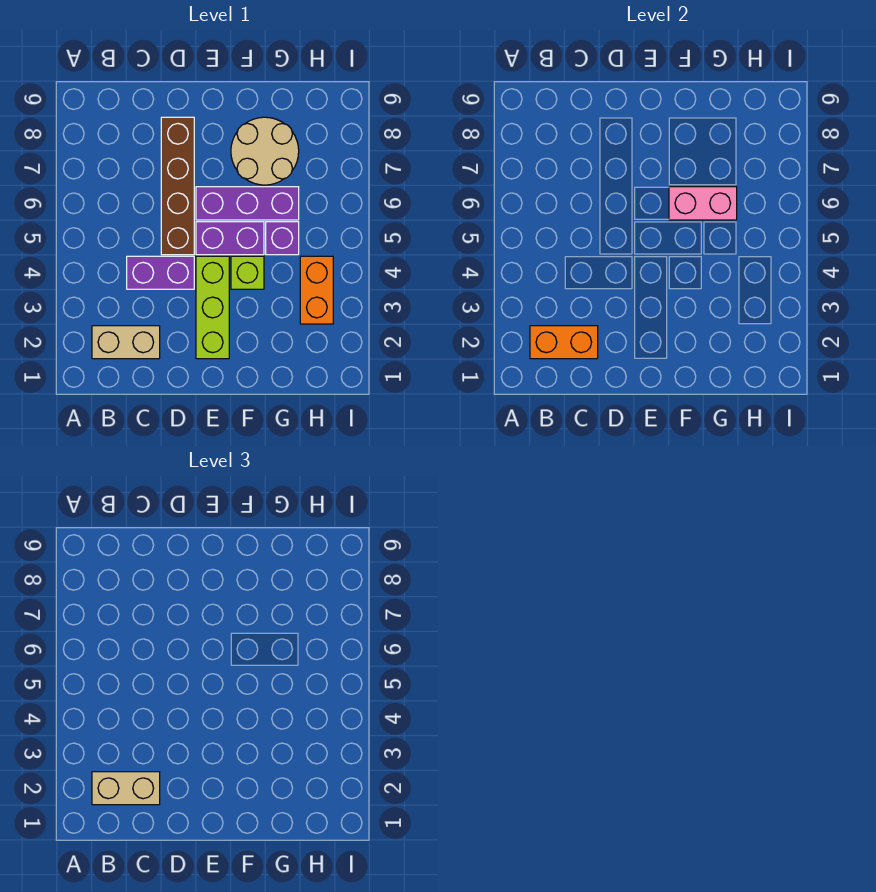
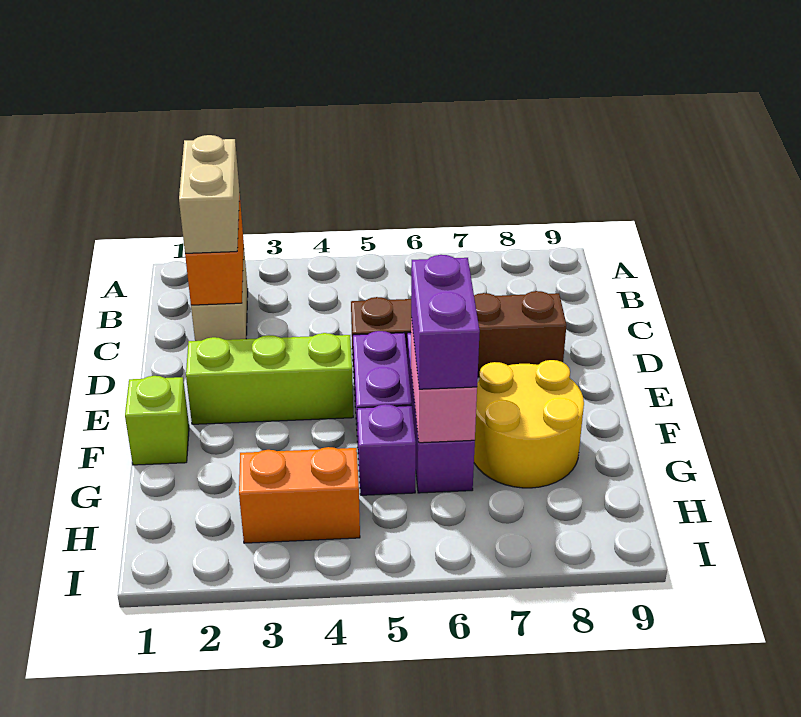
purple 1x2 brick [127,256,194,289] -> purple 1x2 brick moved to [411,255,480,389]
lime 1x1 brick [231,256,264,289] -> lime 1x1 brick moved to [125,376,189,465]
tan 2x2 round brick [231,117,299,185] -> yellow 2x2 round brick [474,360,584,488]

